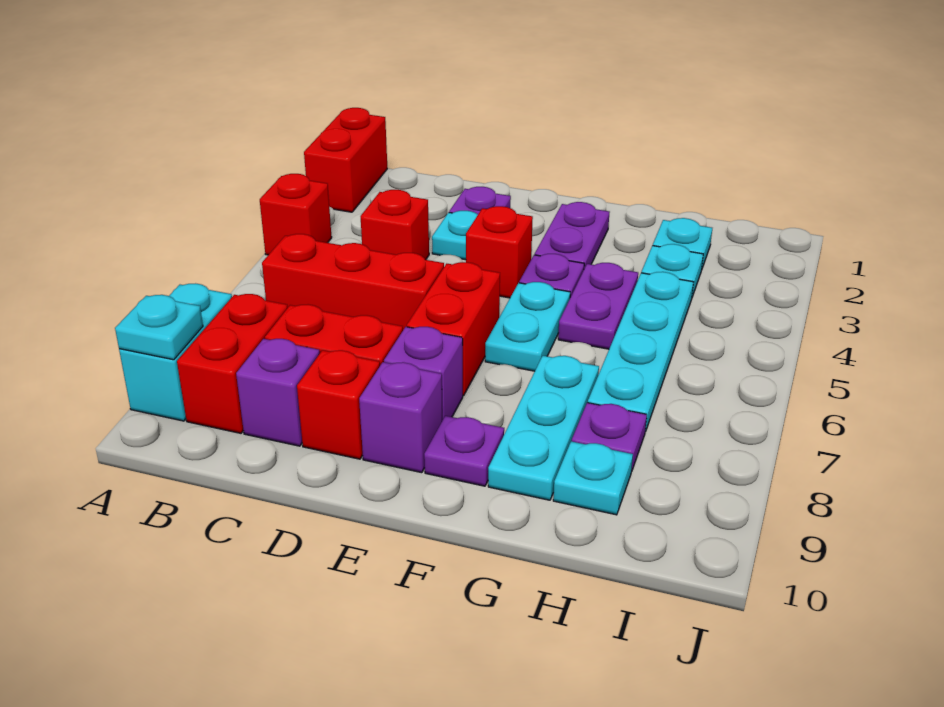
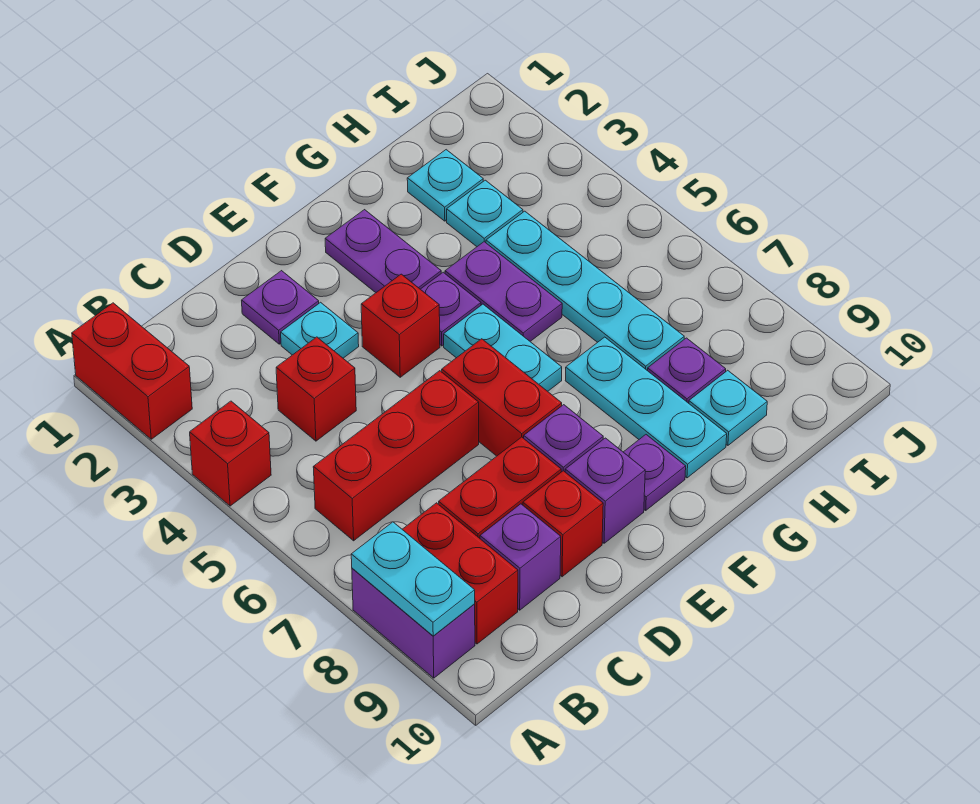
cyan 1x2 brick [119,283,232,421] -> purple 1x2 brick [352,568,475,678]
cyan 1x1 plate [115,295,203,360] -> cyan 1x2 plate [351,522,475,636]

